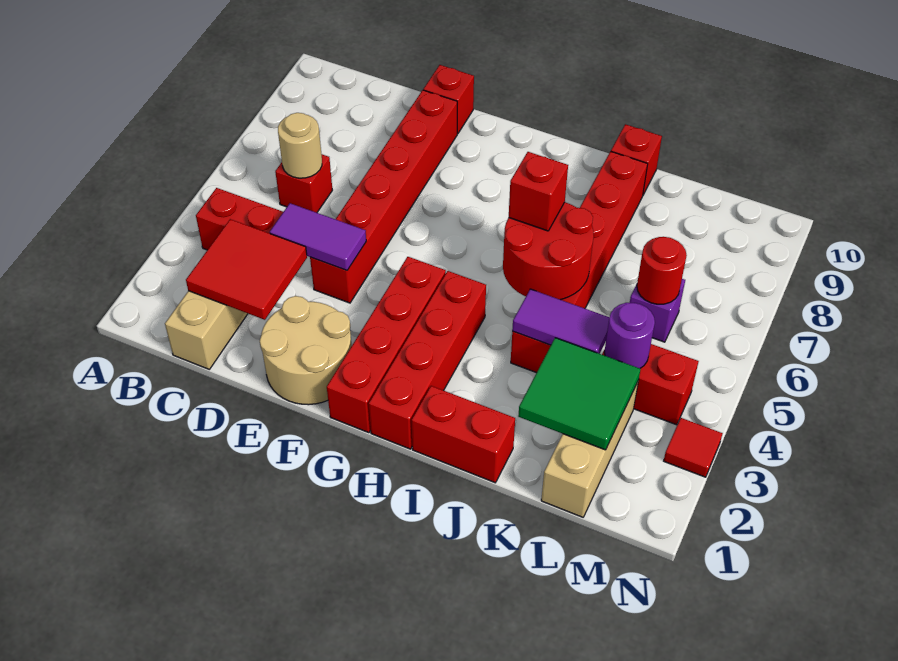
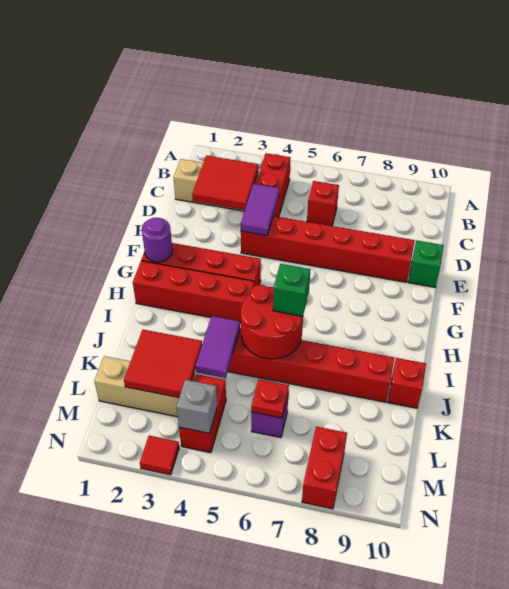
tan 1x1 round brick [278,113,322,178] -> none
tan 2x2 round brick [260,296,352,405] -> none
red 1x1 brick [423,65,474,134] -> green 1x1 brick [408,240,444,287]
red 1x2 brick [412,386,515,483] -> red 1x2 brick moved to [302,427,347,509]
red 1x1 brick [509,152,568,231] -> green 1x1 brick [273,264,311,316]
green 2x2 tile [518,338,641,450] -> red 2x2 tile [124,330,202,398]
purple 1x1 round brick [605,303,655,368] -> purple 1x1 round brick moved to [142,218,173,262]
red 1x1 round brick [637,237,687,304] -> red 1x1 plate [251,379,289,418]
none -> grey 1x1 brick [176,380,217,433]

